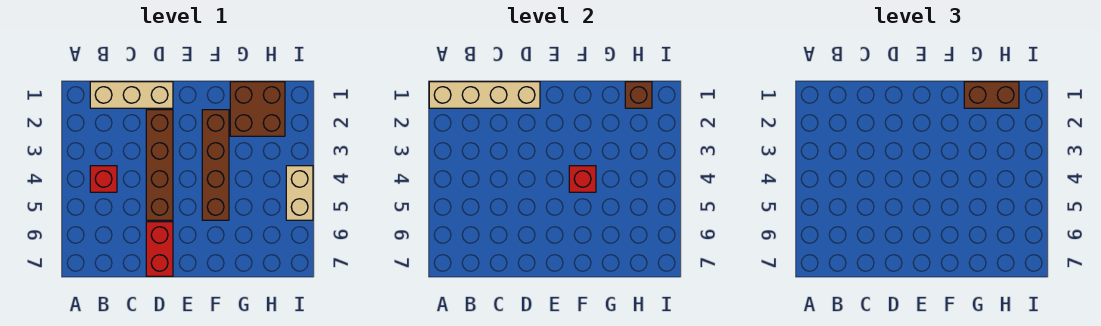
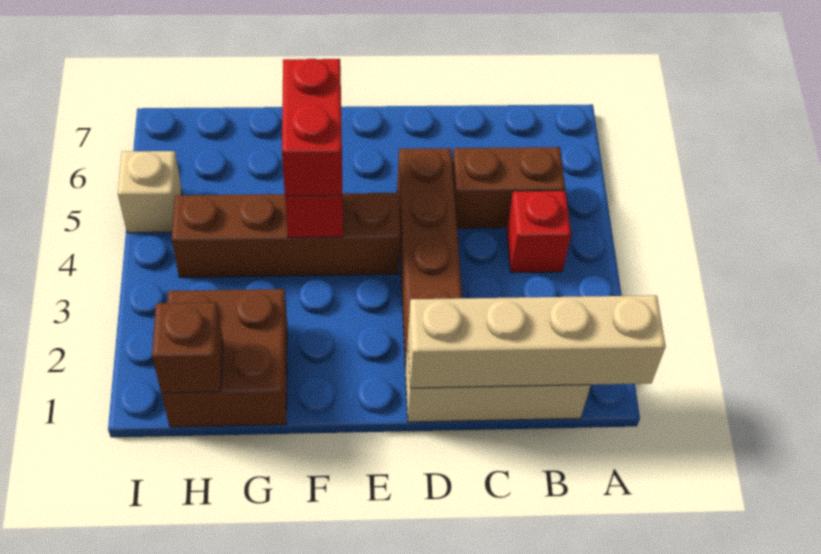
red 1x2 brick [146,222,173,276] -> red 1x2 brick moved to [282,59,342,196]
brown 1x4 brick [202,110,229,220] -> brown 1x4 brick turned to [172,193,400,277]
brown 1x2 brick [964,82,1019,108] -> brown 1x2 brick moved to [452,147,565,228]
tan 1x2 brick [286,166,313,220] -> tan 1x1 brick [118,151,182,233]

